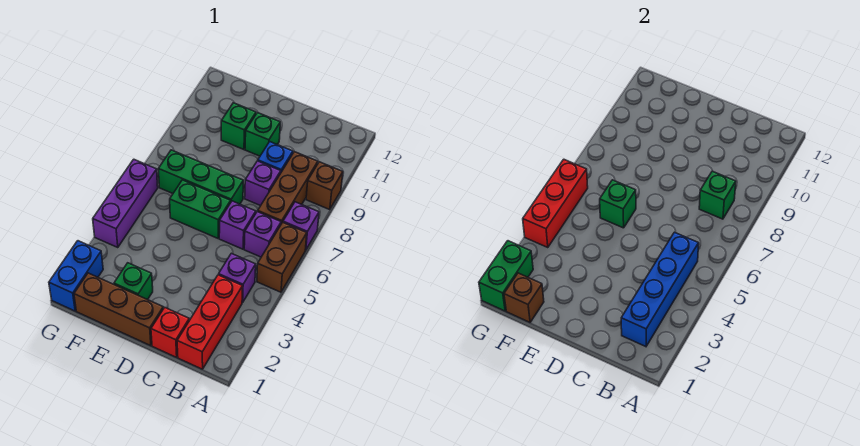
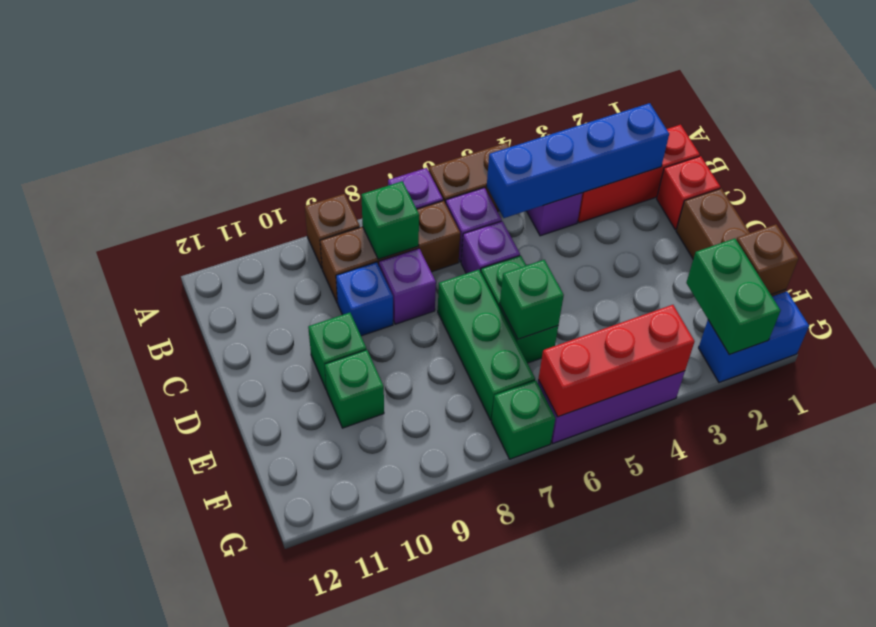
green 1x1 brick [114,263,153,300] -> green 1x1 brick moved to [491,381,555,459]
green 1x2 brick [479,241,533,311] -> green 1x2 brick turned to [686,238,781,355]

